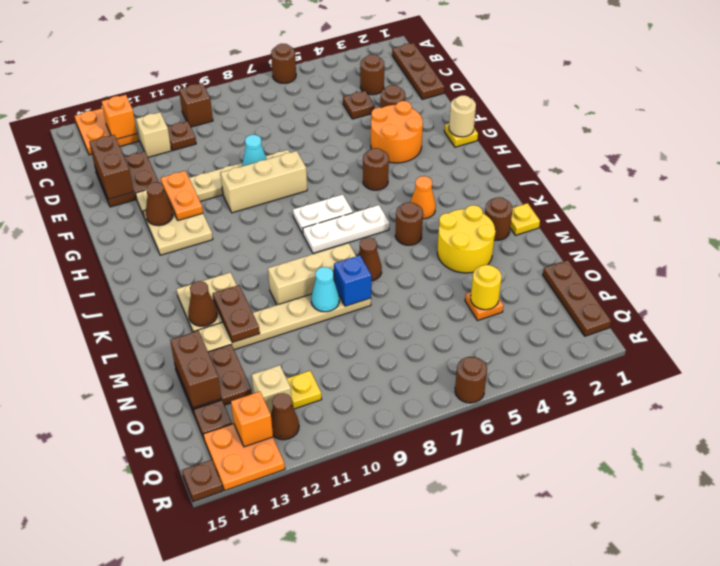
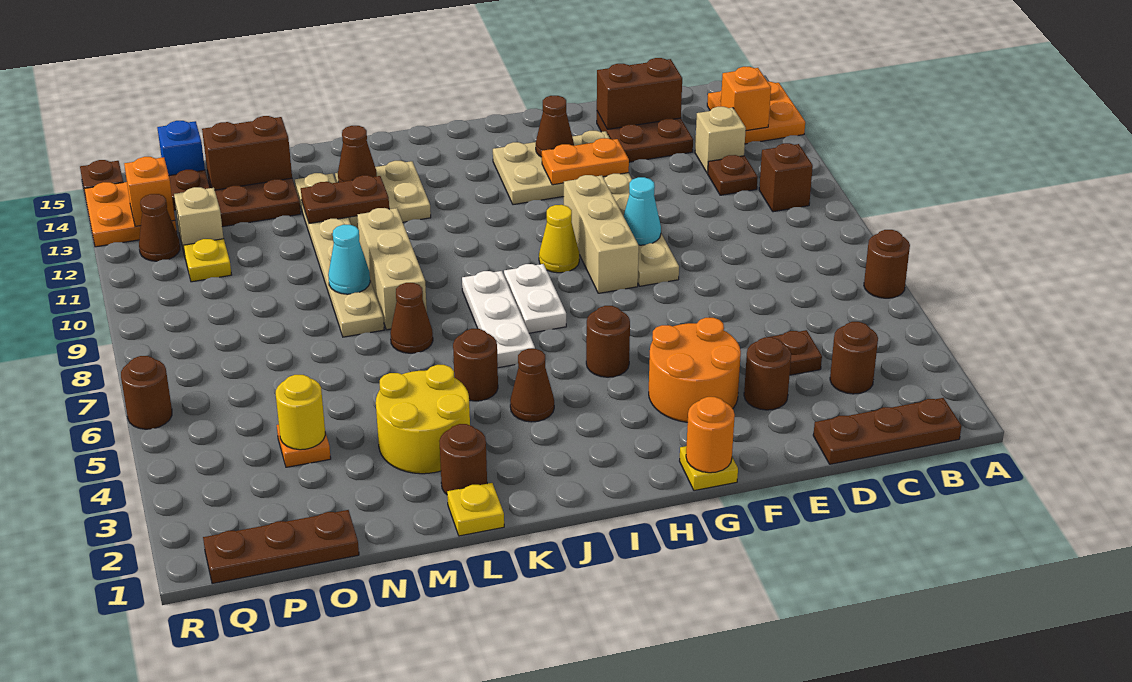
tan 1x1 round brick [449,95,476,137] -> orange 1x1 round brick [686,397,735,473]
none -> yellow 1x1 cone [539,205,579,273]
orange 1x1 cone [410,176,436,219] -> brown 1x1 cone [510,349,554,422]
blue 1x1 brick [334,255,371,306] -> blue 1x1 brick moved to [157,121,205,175]

